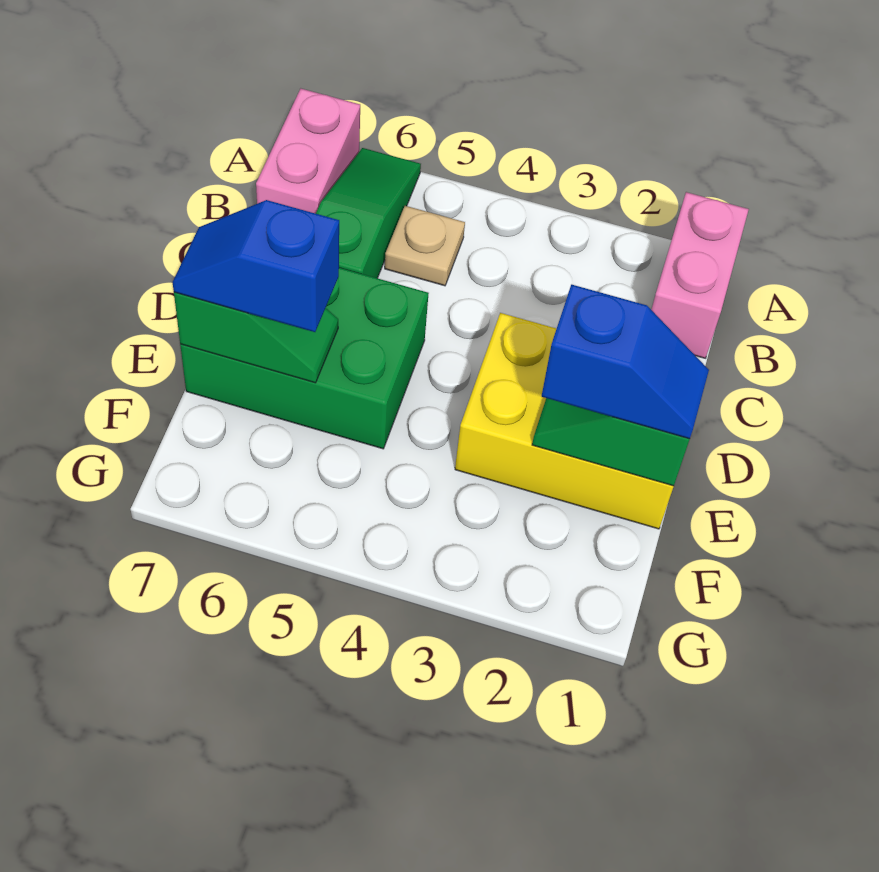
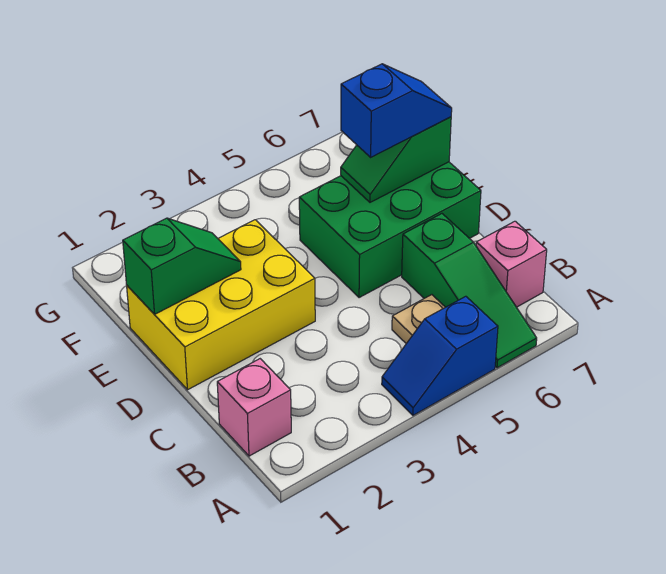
pink 1x2 brick [651,192,749,358] -> pink 1x1 brick [217,359,291,456]
pink 1x2 brick [256,89,360,214] -> pink 1x1 brick [476,221,547,307]
blue 1x2 slope [542,285,709,439] -> blue 1x2 slope moved to [382,296,498,415]

